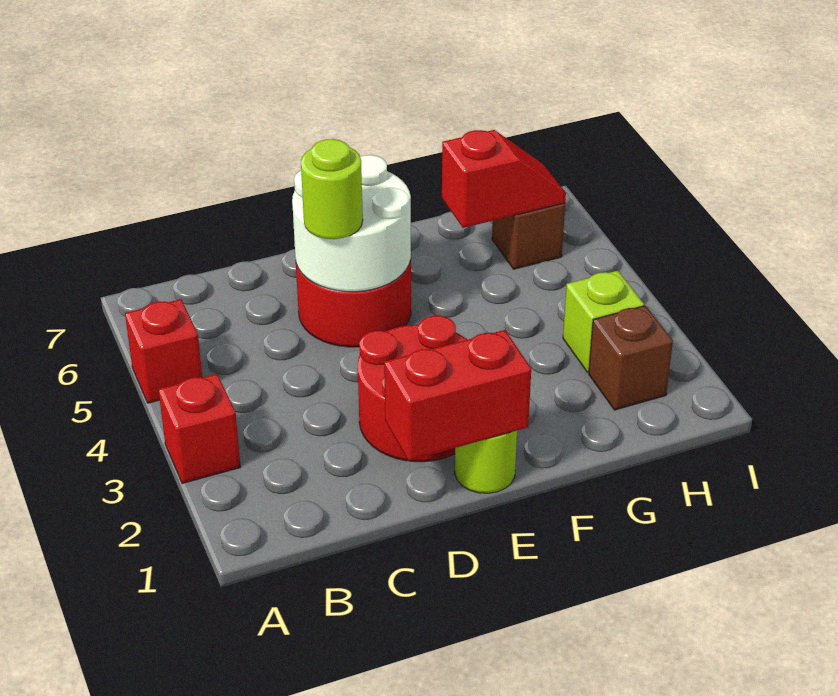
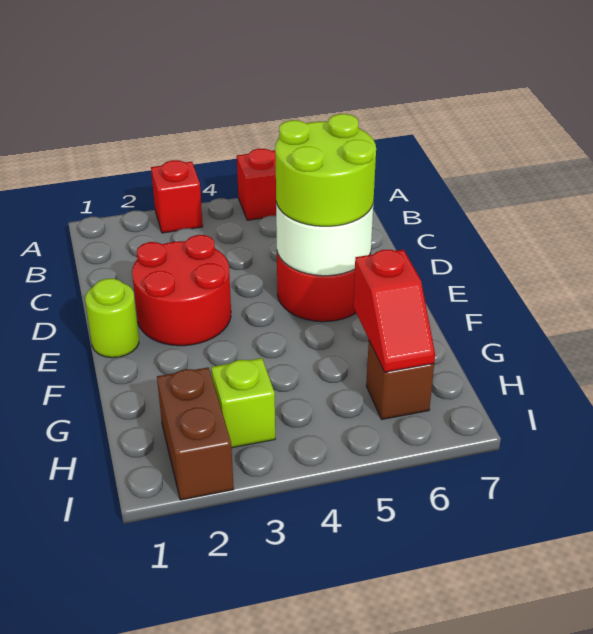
red 1x2 brick [384,330,531,461] -> none
lime 1x1 round brick [301,139,363,239] -> lime 2x2 round brick [275,114,376,226]
brown 1x1 brick [589,306,673,410] -> brown 1x2 brick [157,367,234,500]

